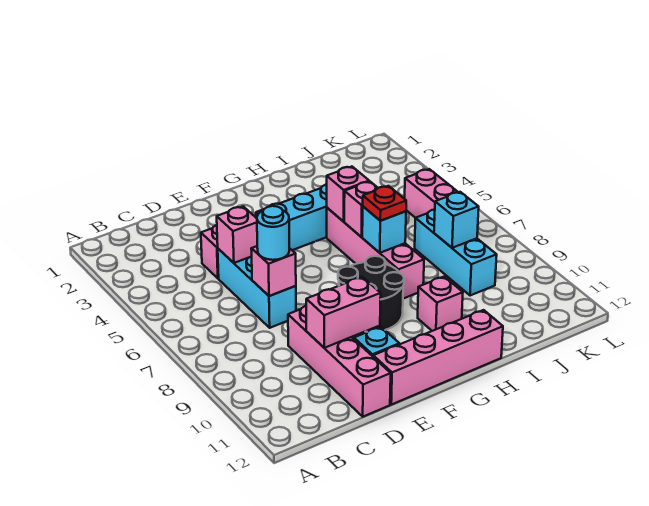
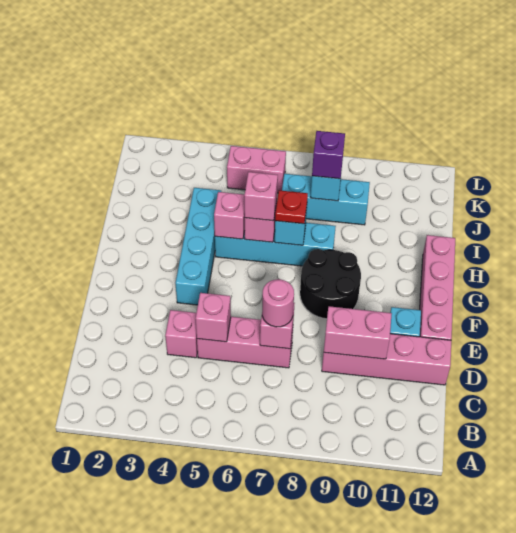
cyan 1x3 brick [218,249,296,328] -> pink 1x3 brick [197,317,293,368]
cyan 1x1 round brick [257,206,289,260] -> pink 1x1 round brick [262,279,294,327]
pink 1x2 brick [306,277,381,348] -> pink 1x2 brick turned to [324,306,392,359]
pink 1x4 brick [327,208,424,299] -> cyan 1x4 brick [215,223,336,266]
pink 1x1 brick [418,277,463,331] -> pink 1x1 brick moved to [244,172,278,221]
none -> purple 1x1 brick [312,131,345,179]

